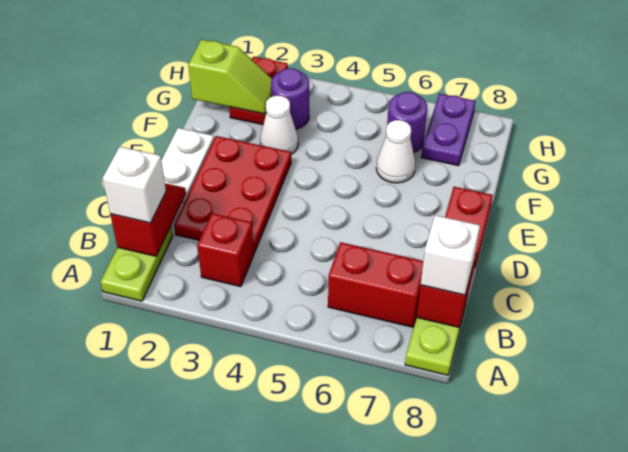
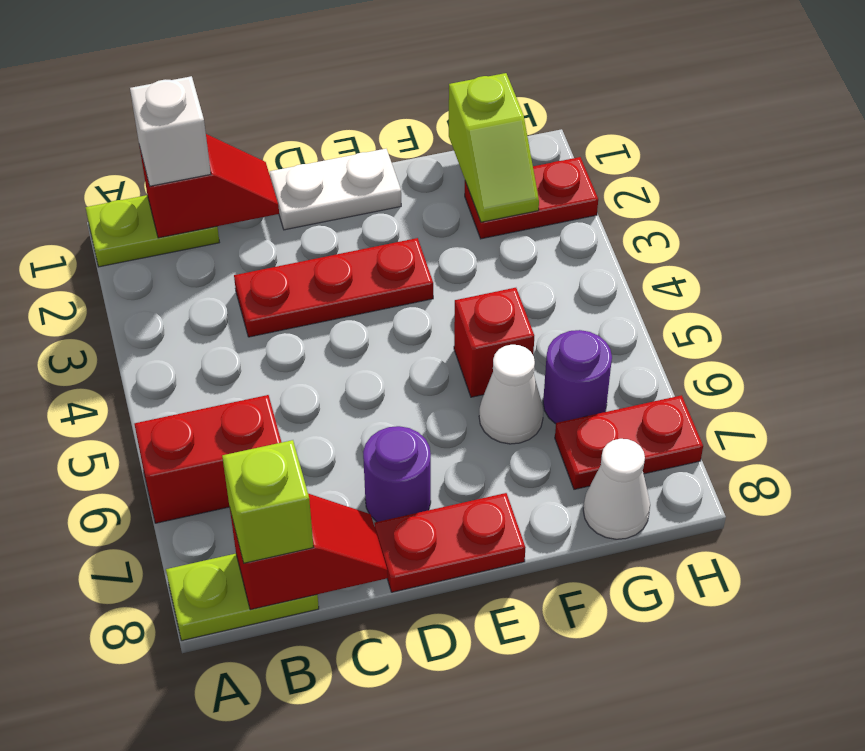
red 1x1 brick [197,213,254,287] -> red 1x1 brick moved to [454,288,534,397]
red 1x2 brick [328,242,423,327] -> red 1x2 brick turned to [134,395,282,523]
white 1x1 brick [421,215,480,295] -> lime 1x1 brick [222,440,313,563]
red 2x3 plate [174,136,291,253] -> red 1x3 plate [234,238,433,337]
white 1x1 cone [260,96,298,154] -> white 1x1 cone moved to [583,439,650,539]
purple 1x1 round brick [271,68,309,129] -> purple 1x1 round brick moved to [363,426,431,522]
purple 1x2 plate [421,94,476,166] -> red 1x2 plate [555,395,703,489]

